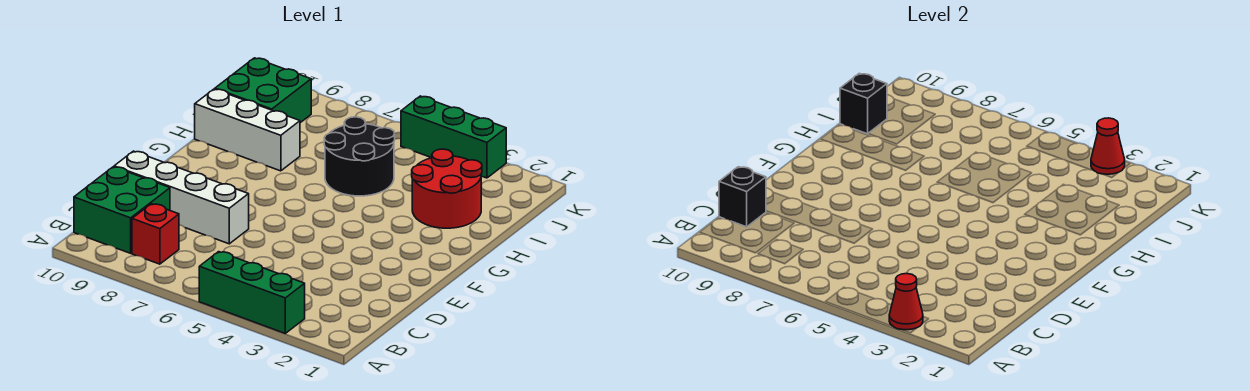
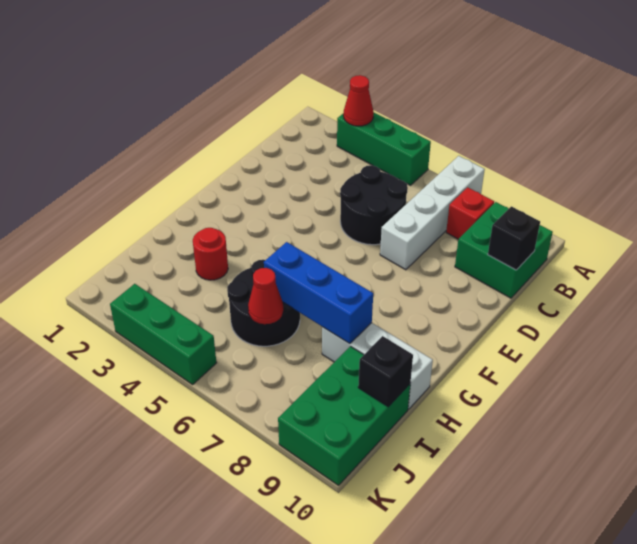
none -> black 2x2 round brick [340,165,408,245]
white 1x4 brick [114,151,249,244] -> white 1x4 brick turned to [380,156,485,270]
red 2x2 round brick [412,149,482,228] -> red 1x1 round brick [193,228,228,280]
none -> blue 1x3 brick [264,242,373,344]
green 2x2 brick [215,58,311,123] -> green 2x3 brick [278,346,410,485]
red 1x1 cone [1091,118,1125,174] -> red 1x1 cone moved to [248,268,283,324]

